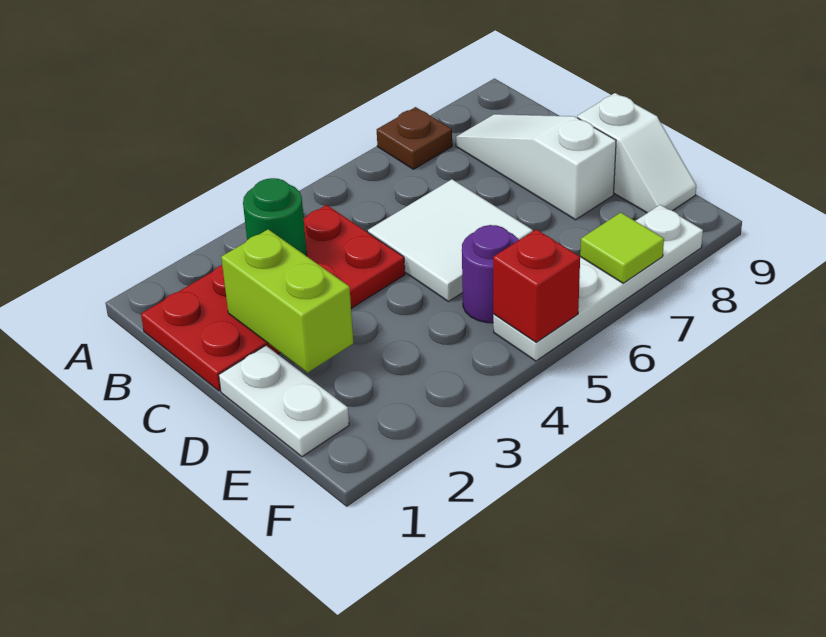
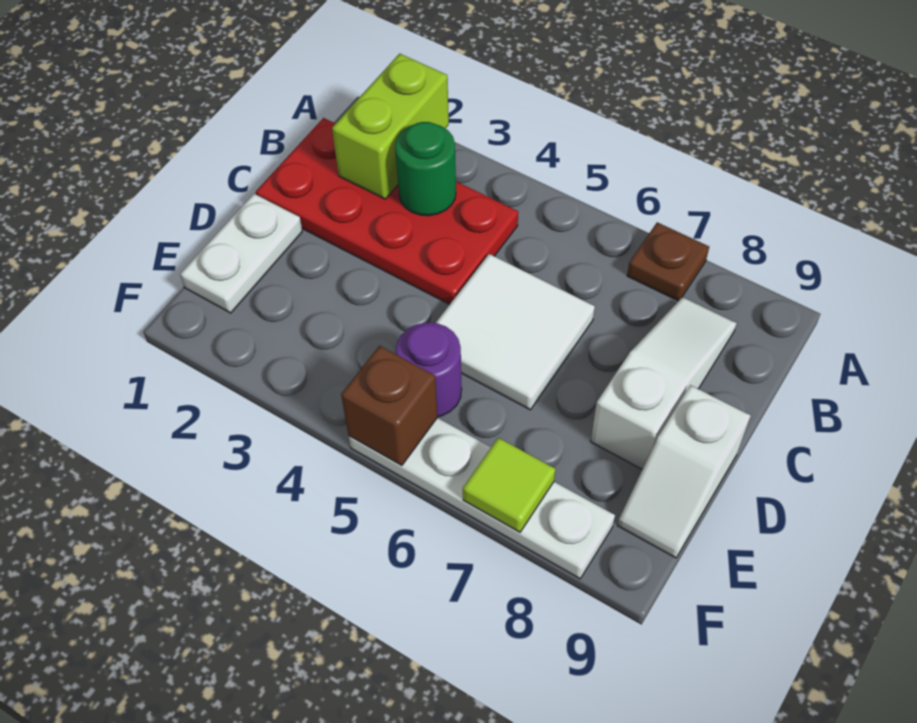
lime 1x2 brick [221,229,353,373] -> lime 1x2 brick moved to [332,54,449,199]
red 1x1 brick [493,229,580,342] -> brown 1x1 brick [341,346,438,466]

